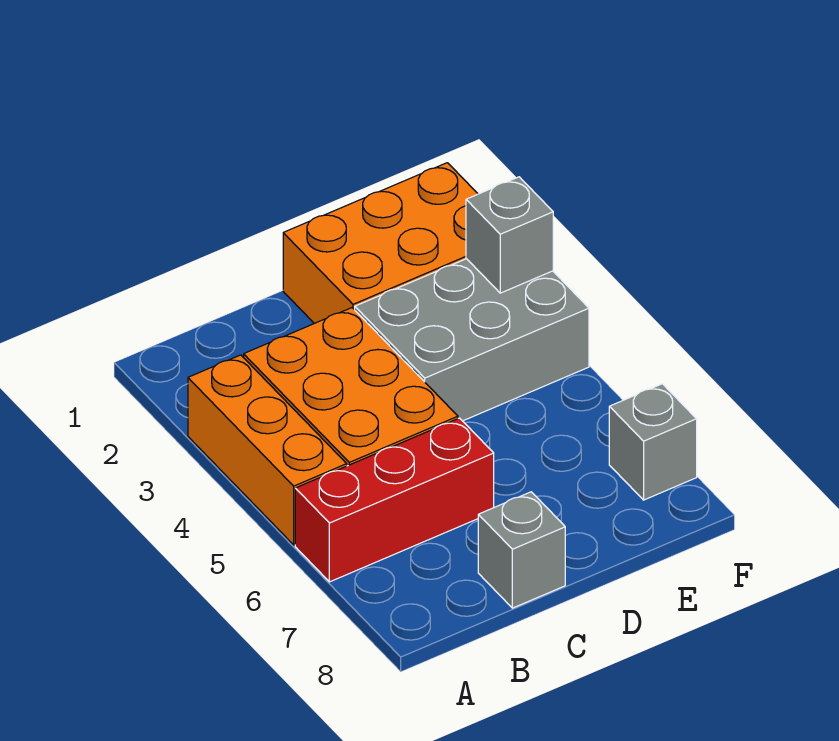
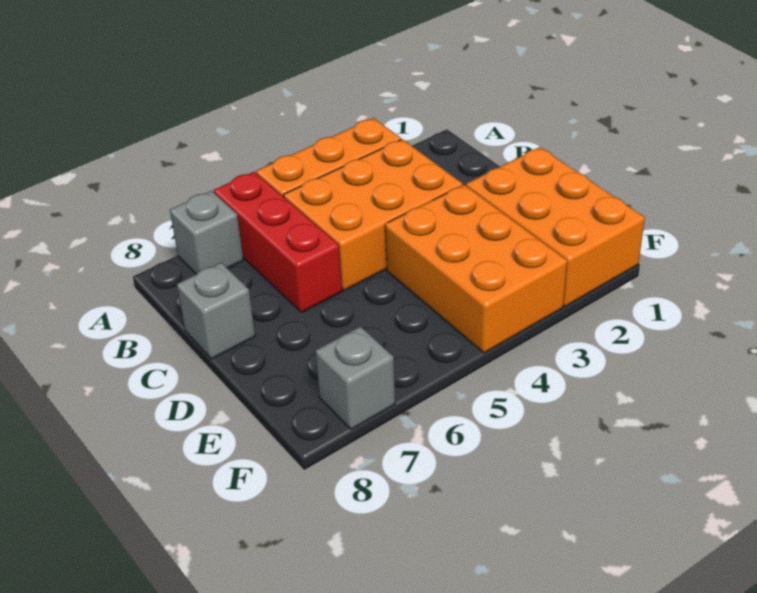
grey 2x3 brick [355,259,589,421] -> orange 2x3 brick [385,185,567,353]
grey 1x1 brick [466,177,553,293] -> grey 1x1 brick moved to [170,191,243,274]

